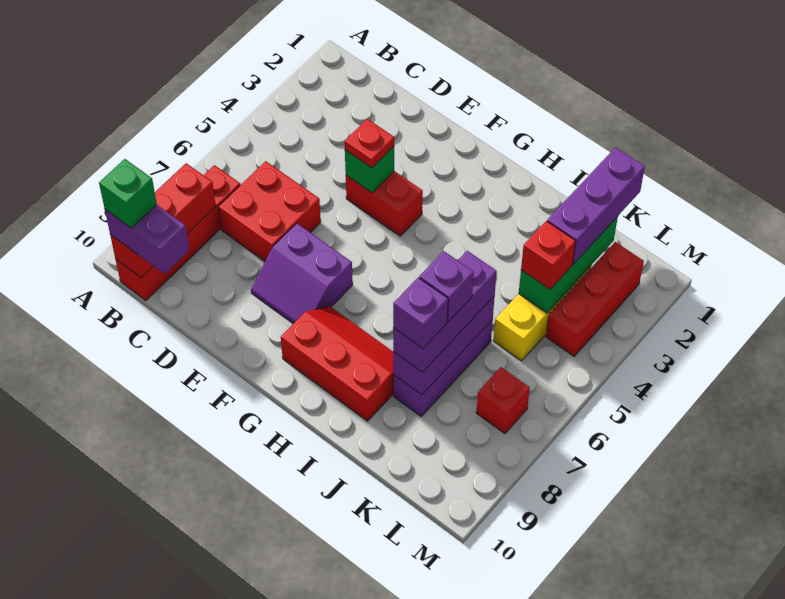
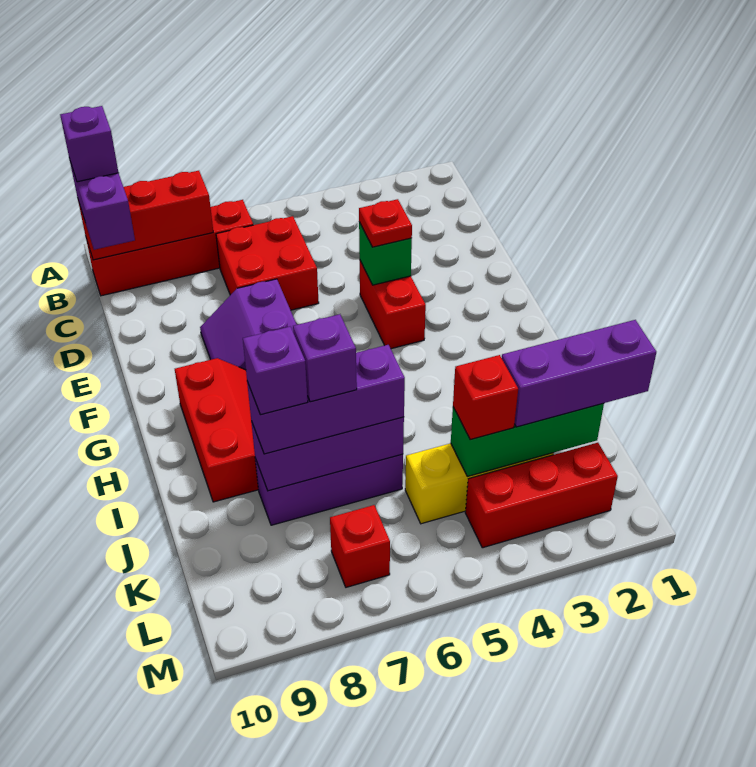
green 1x1 brick [99,159,157,228] -> purple 1x1 brick [60,106,118,182]

